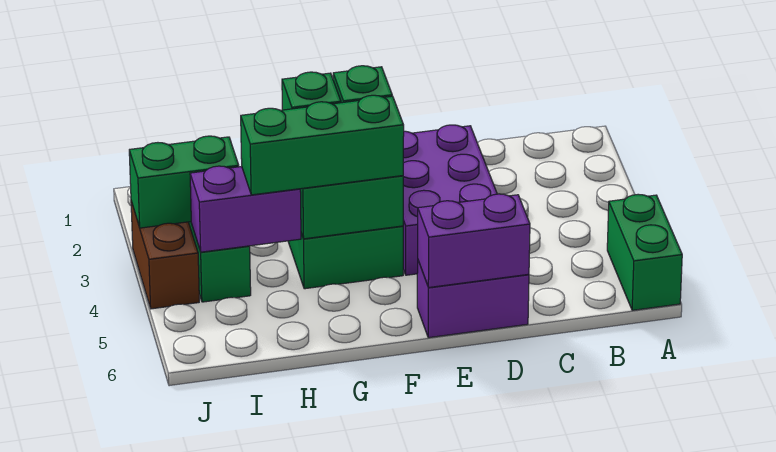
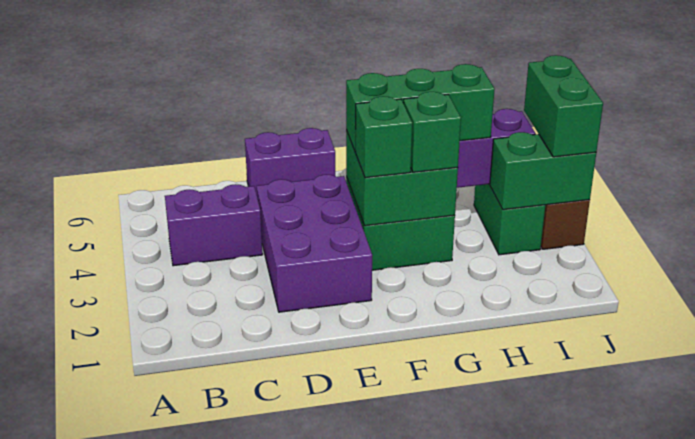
green 1x2 brick [607,194,682,310] -> green 1x2 brick moved to [524,55,603,157]
purple 1x2 brick [418,194,530,288] -> purple 1x2 brick moved to [165,184,263,266]

